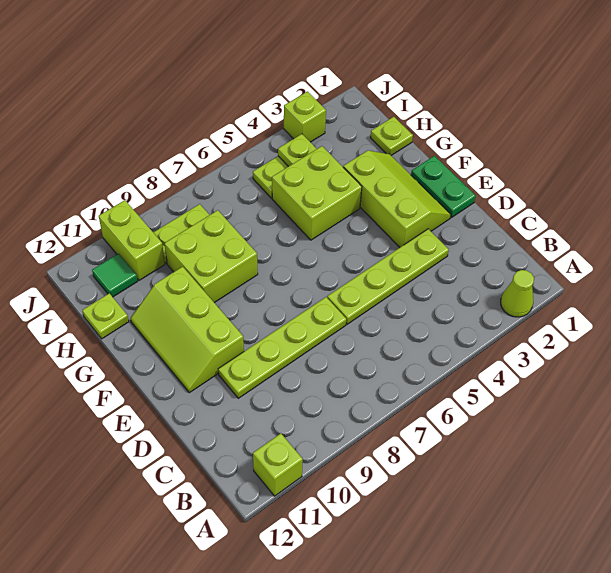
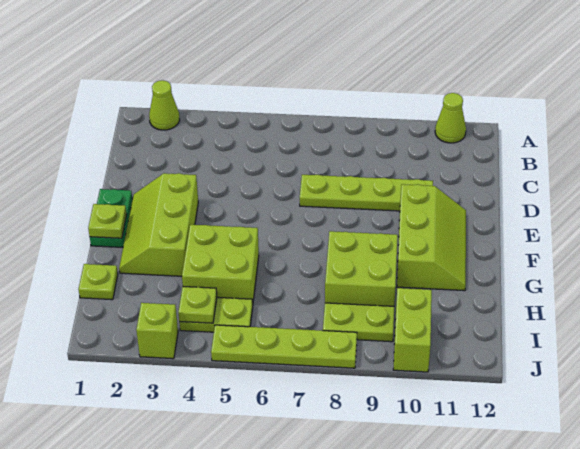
lime 1x1 brick [253,433,303,496] -> lime 1x1 cone [435,93,466,143]
lime 1x4 plate [327,229,449,324] -> lime 1x4 plate moved to [211,325,357,368]
lime 1x1 plate [82,293,129,339] -> lime 1x1 plate moved to [88,204,127,238]
green 1x1 tile [92,254,138,297] -> none

